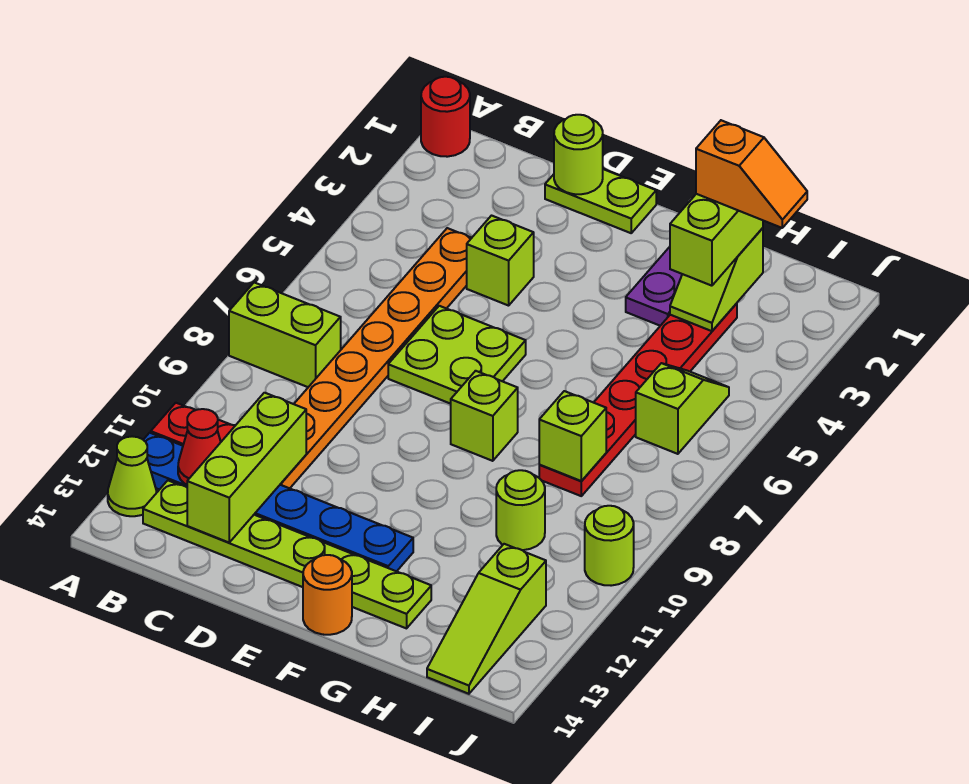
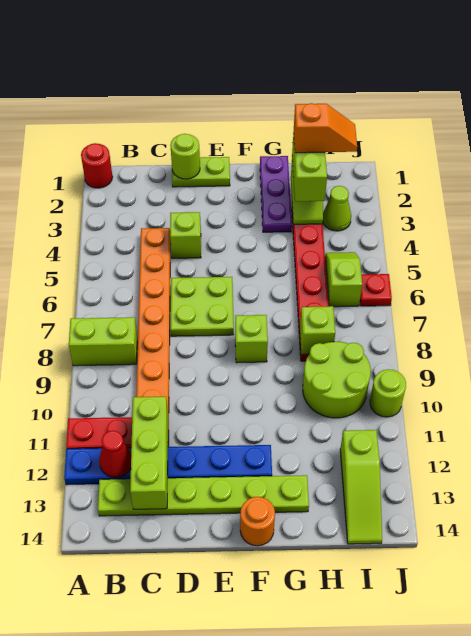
lime 1x1 cone [108,436,156,516] -> lime 1x1 cone moved to [323,186,351,231]
lime 1x1 round brick [496,470,545,550] -> lime 2x2 round brick [303,342,371,418]
none -> red 1x1 plate [360,274,392,306]

